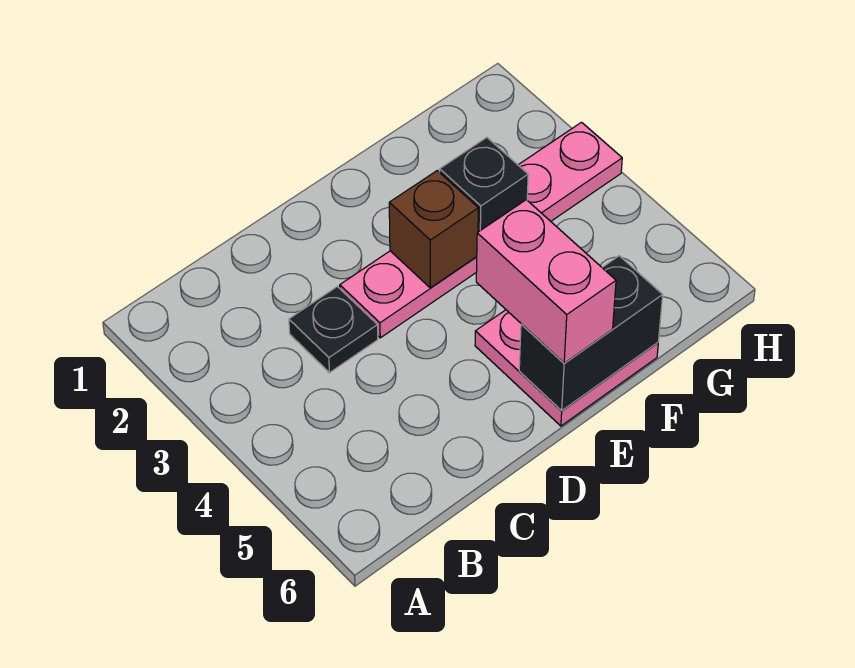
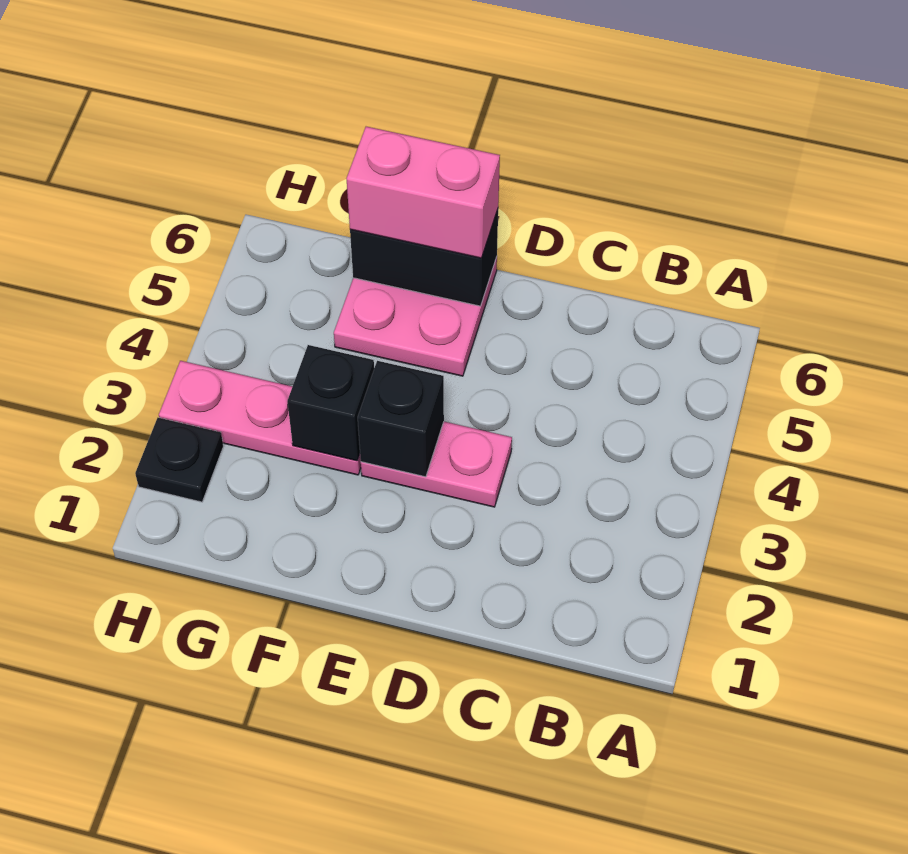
black 1x1 plate [289,287,378,373] -> black 1x1 plate moved to [135,418,223,502]
brown 1x1 brick [389,171,478,288] -> black 1x1 brick [358,361,444,477]
pink 1x2 brick [476,200,616,363] -> pink 1x2 brick turned to [347,127,500,258]

